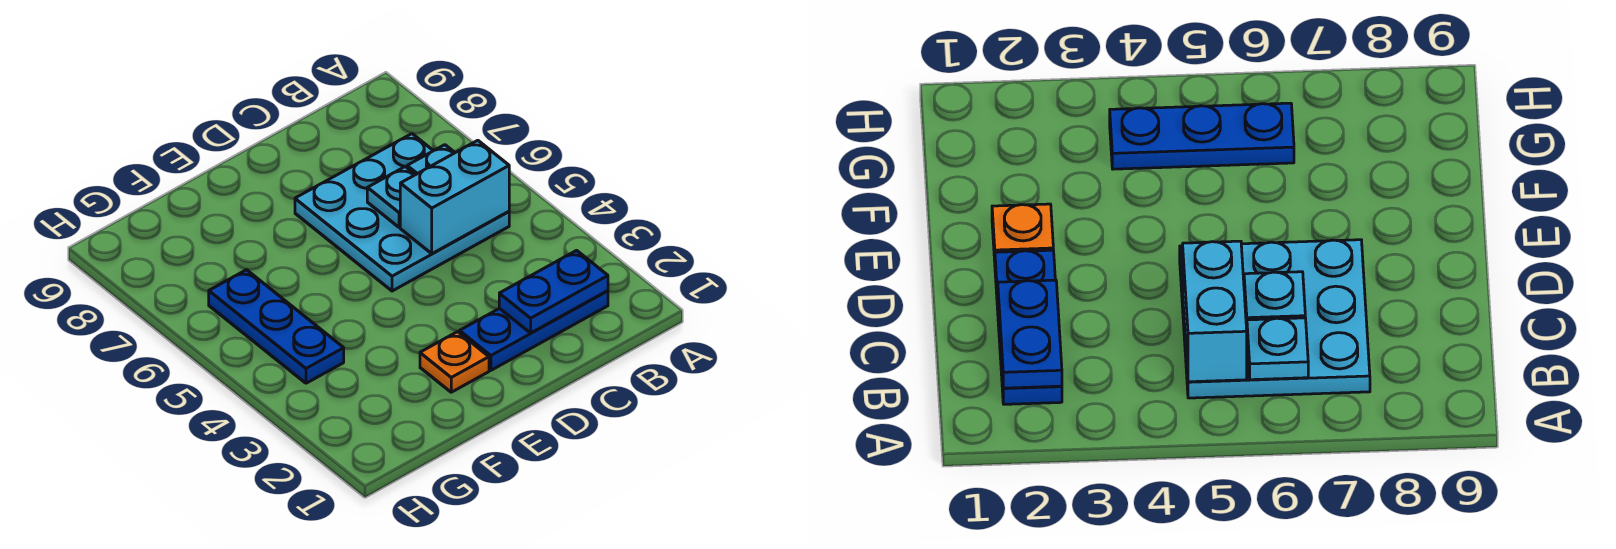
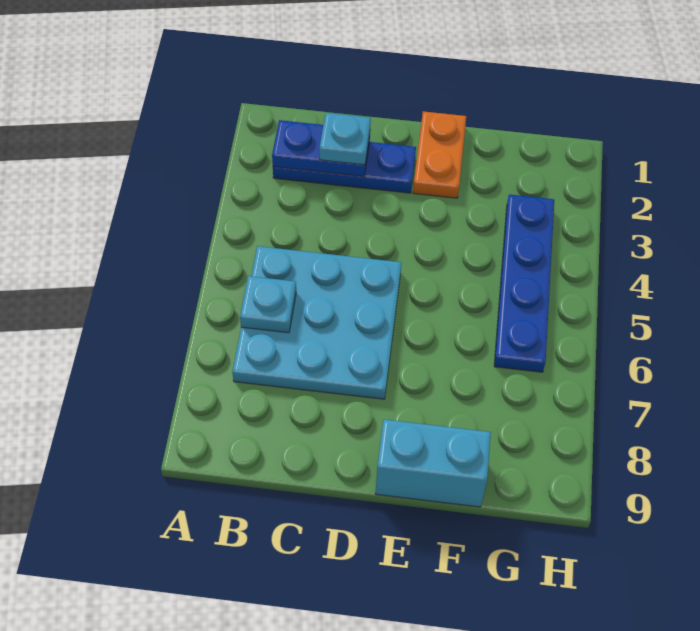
cyan 1x2 brick [400,140,509,254] -> cyan 1x2 brick moved to [375,420,491,507]
cyan 1x1 plate [367,167,415,227] -> cyan 1x1 plate moved to [319,113,371,165]
orange 1x1 plate [420,332,489,392] -> orange 1x2 plate [413,111,466,198]
blue 1x3 plate [209,270,344,383] -> blue 1x4 plate [494,194,554,372]

